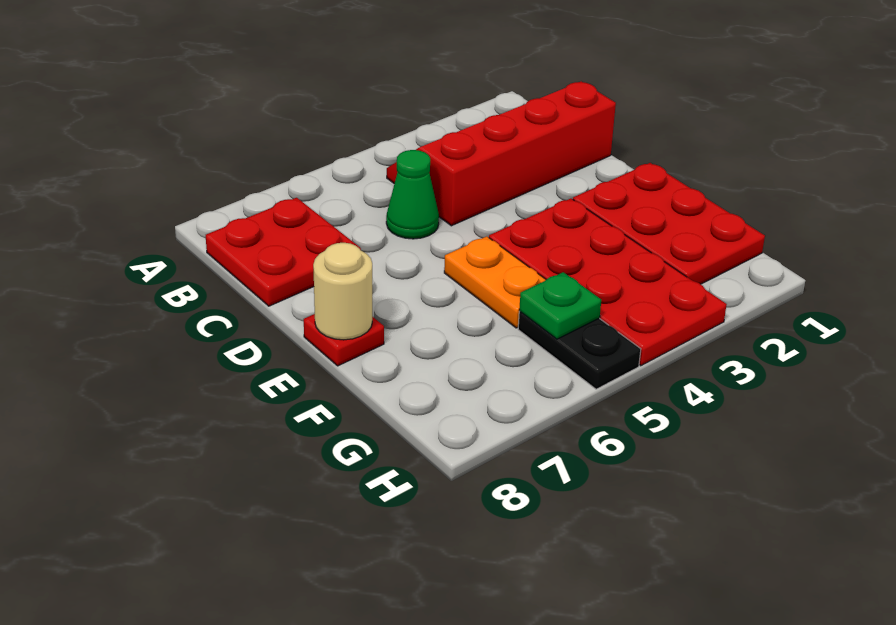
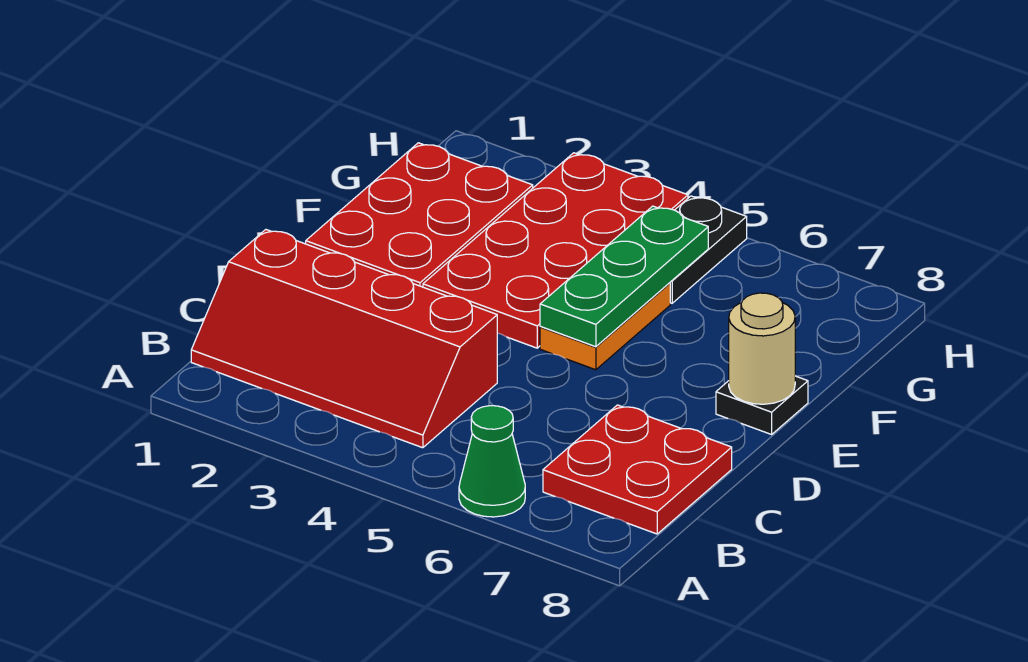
green 1x1 cone [386,150,439,239] -> green 1x1 cone moved to [459,406,525,517]
red 1x1 plate [304,314,384,366] -> black 1x1 plate [716,376,808,434]
green 1x1 plate [519,272,601,339] -> green 1x3 plate [540,206,708,347]

